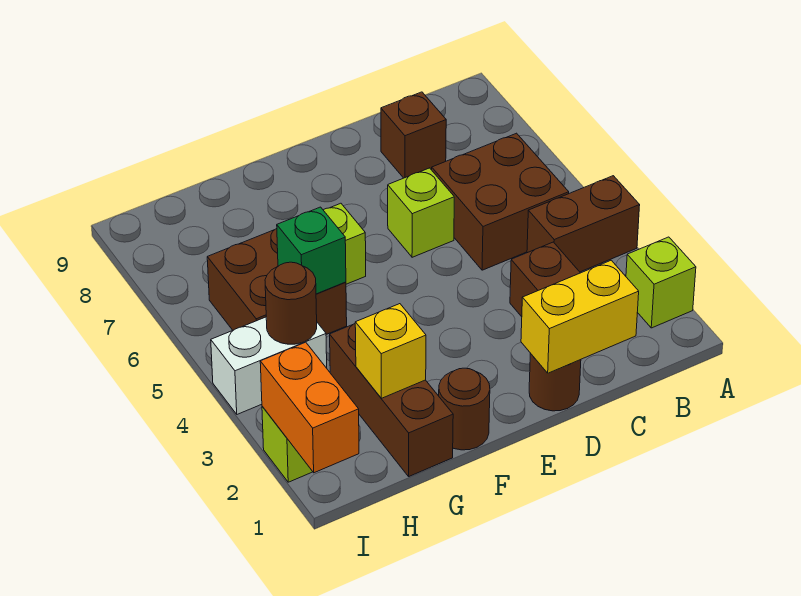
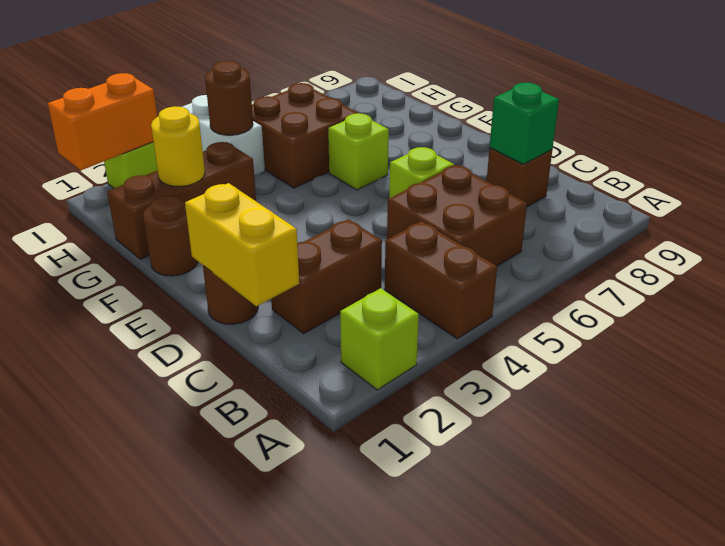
yellow 1x1 brick [355,304,426,398] -> yellow 1x1 round brick [151,106,205,186]
green 1x1 brick [277,207,346,294] -> green 1x1 brick moved to [490,83,559,164]

